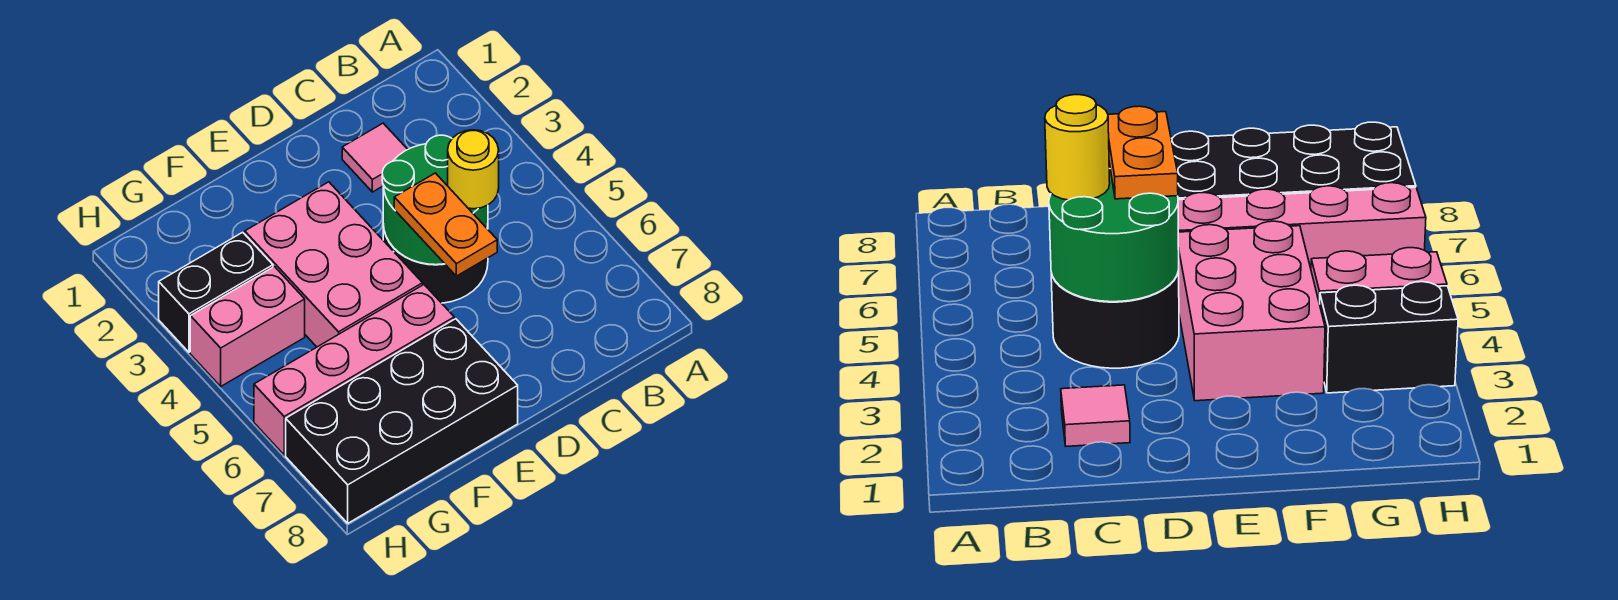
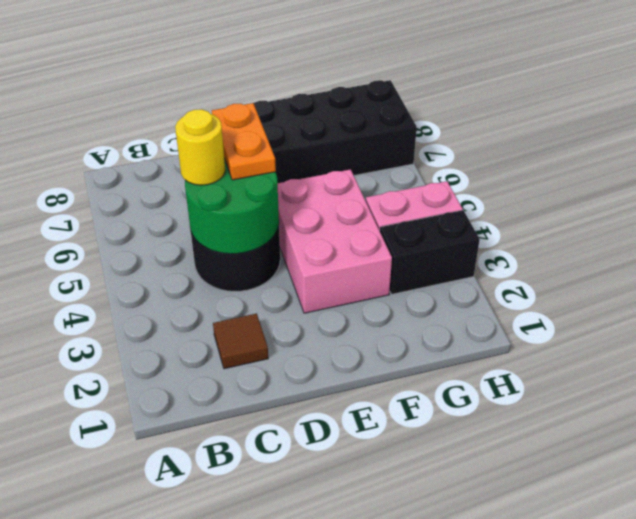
pink 1x1 tile [342,123,408,192] -> brown 1x1 tile [213,313,268,369]
pink 1x4 brick [254,285,454,455] -> none

